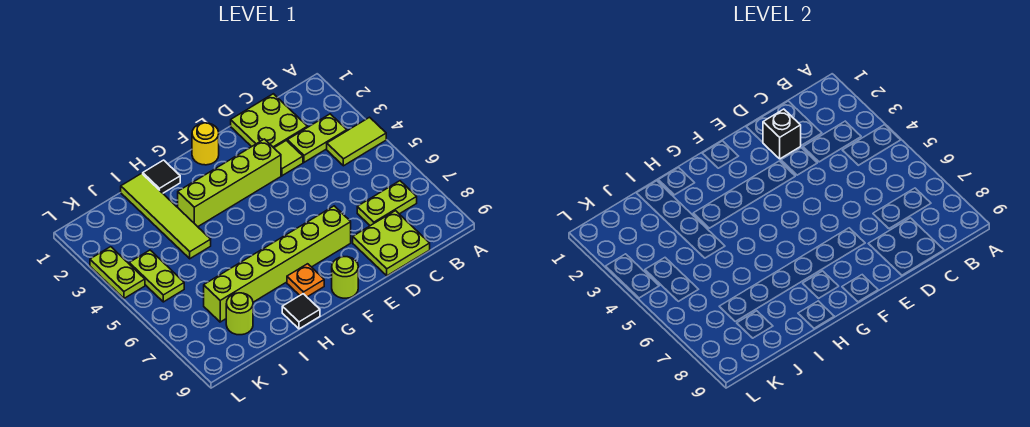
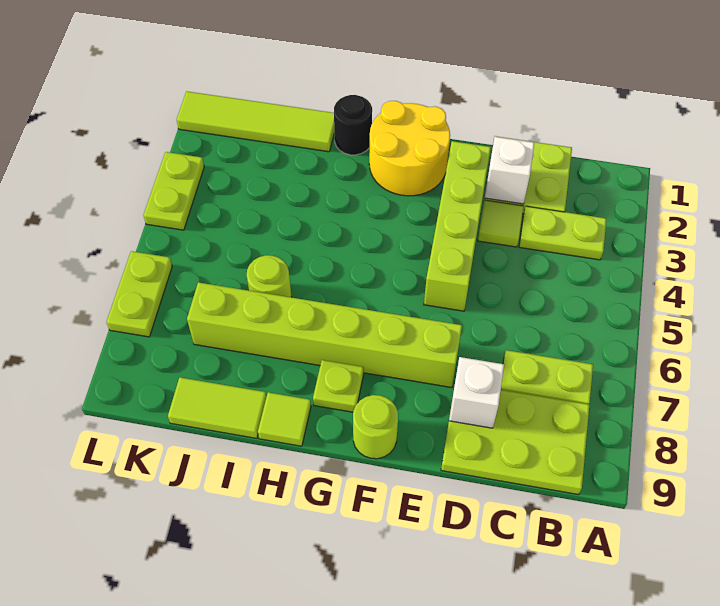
lime 1x2 tile [327,117,386,166] -> lime 1x2 tile moved to [168,377,266,438]
lime 2x2 plate [353,211,430,276] -> lime 2x3 plate [441,390,589,495]
black 1x1 brick [763,109,801,159] -> white 1x1 brick [485,137,534,204]
none -> white 1x1 brick [449,357,504,428]
lime 1x4 brick [178,139,281,227] -> lime 1x4 brick turned to [424,141,491,311]
yellow 1x1 round brick [192,123,219,165] -> yellow 2x2 round brick [369,101,450,196]
orange 1x1 plate [287,264,324,297] -> lime 1x1 plate [313,360,364,412]
black 1x1 tile [143,160,180,193] -> black 1x1 round brick [334,95,372,155]
black 1x1 tile [282,294,320,329] -> lime 1x1 tile [258,392,311,446]
lime 1x4 tile [121,173,211,259] -> lime 1x4 tile turned to [177,91,334,152]
lime 1x1 round brick [226,293,253,335] -> lime 1x1 round brick moved to [247,255,291,297]
lime 1x2 plate [129,250,184,302] -> lime 1x2 plate moved to [106,251,172,337]

